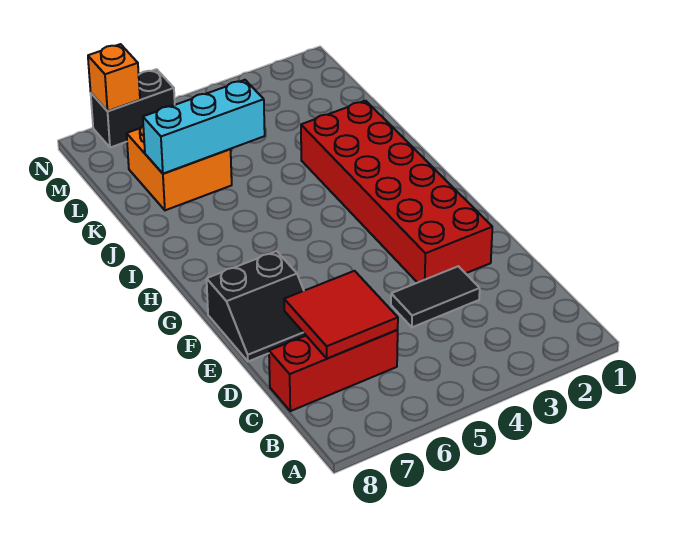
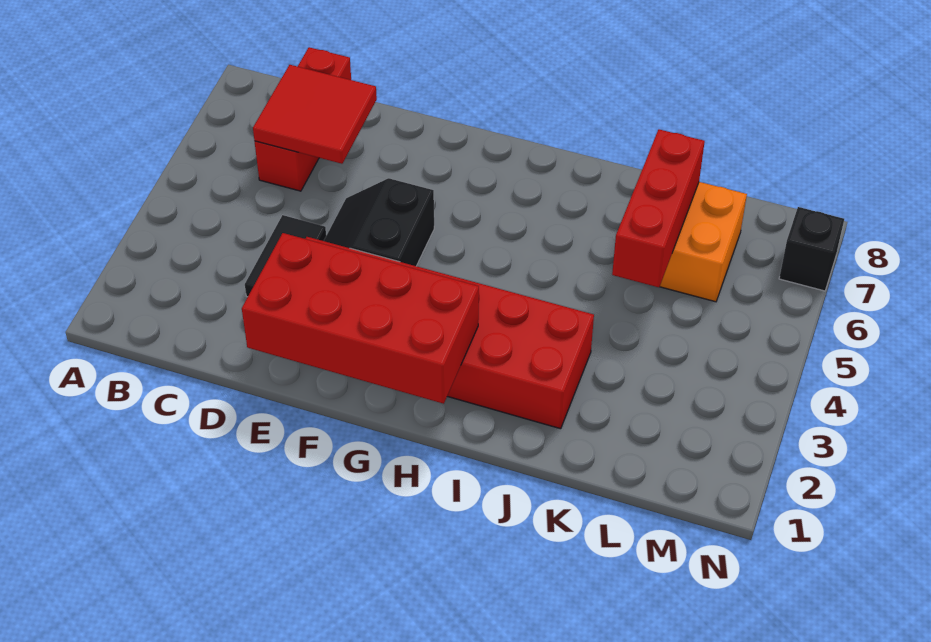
none -> red 2x4 brick [242,233,479,404]
black 2x2 slope [207,251,306,361] -> black 2x2 slope moved to [324,178,434,266]
cyan 1x3 brick [143,80,265,174] -> red 1x3 brick [612,129,705,287]
black 1x2 brick [91,69,175,148] -> black 1x1 brick [779,207,844,291]
orange 1x1 brick [88,44,140,111] -> none

